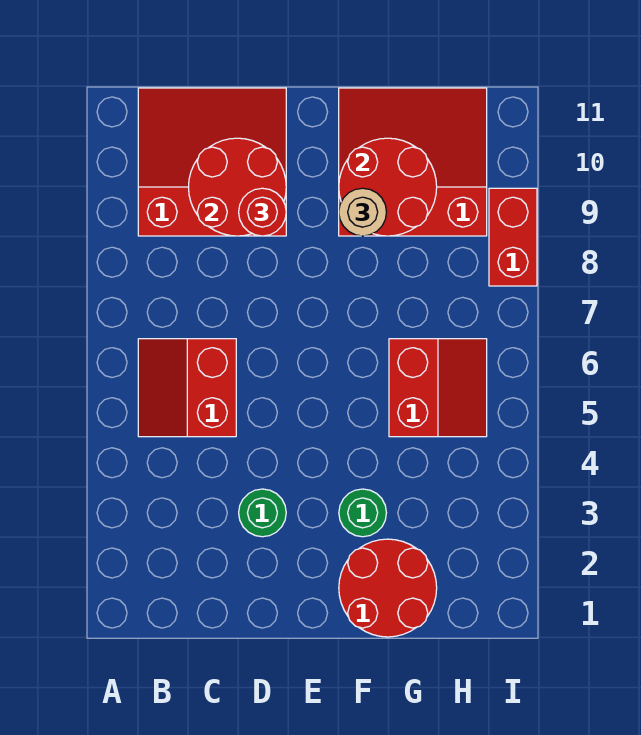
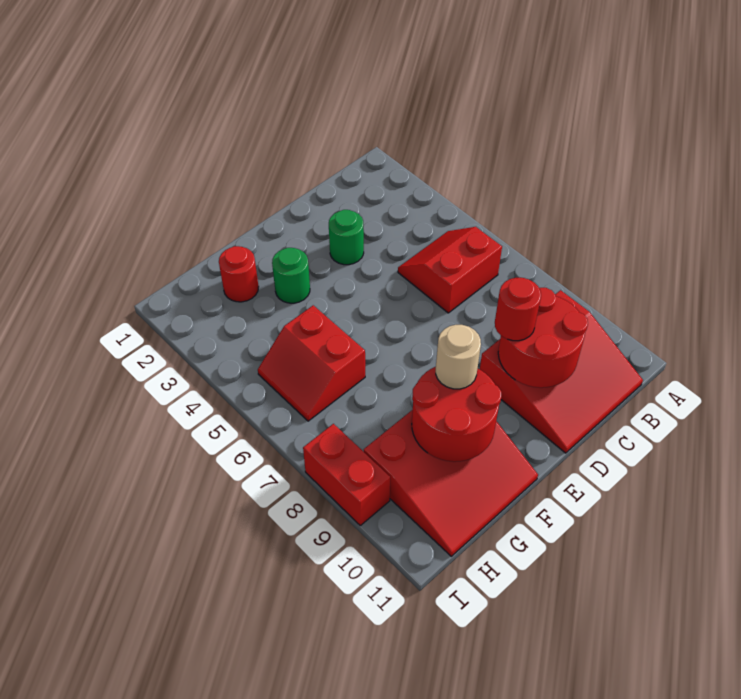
red 2x2 slope [138,339,236,437] -> red 2x2 slope turned to [398,227,502,313]
red 2x2 round brick [339,539,437,637] -> red 1x1 round brick [219,246,259,302]

